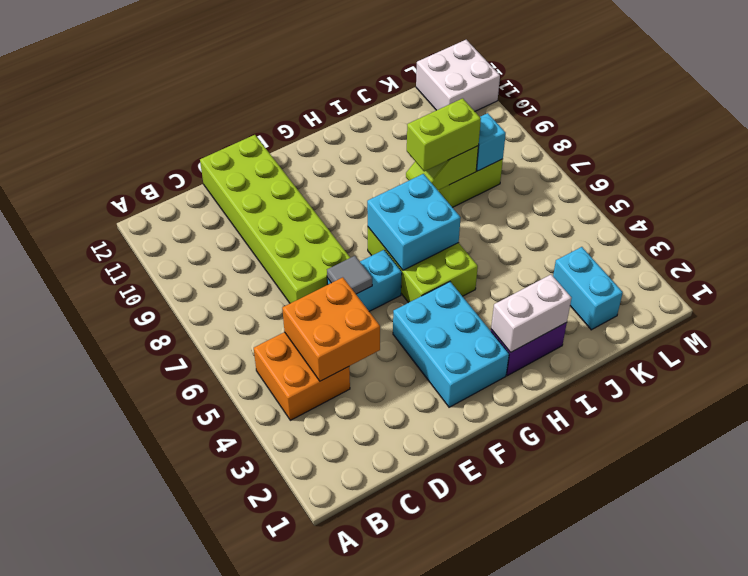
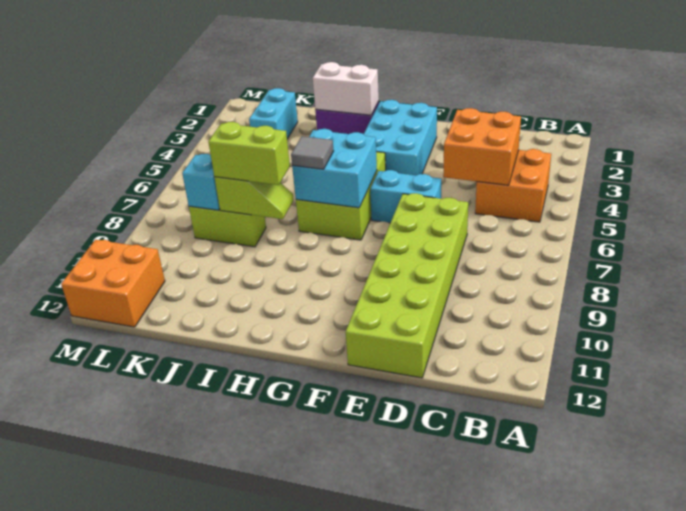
grey 1x1 tile [327,256,372,294] -> grey 1x1 tile moved to [291,136,333,169]
white 2x2 brick [416,40,500,111] -> orange 2x2 brick [61,240,165,327]

